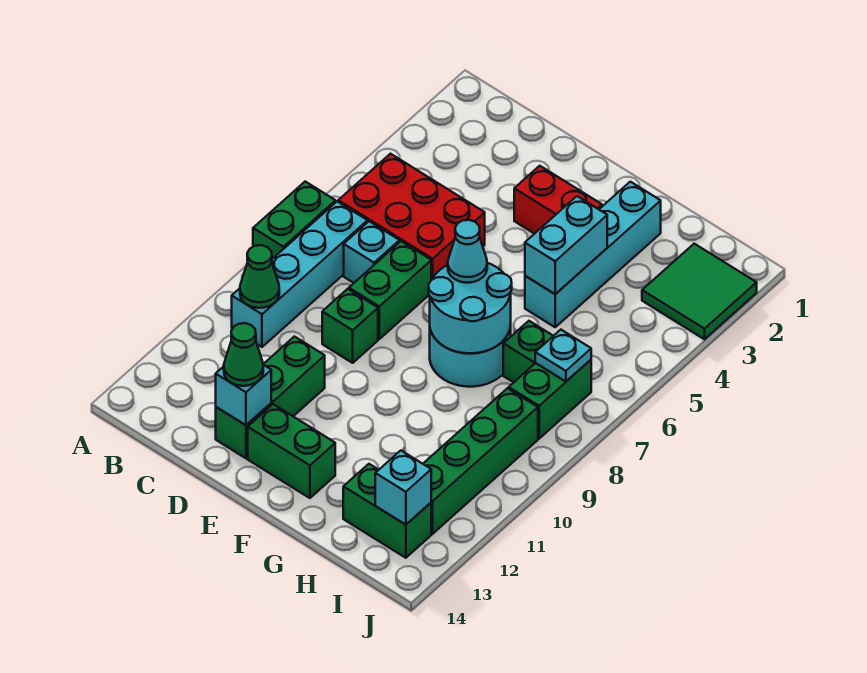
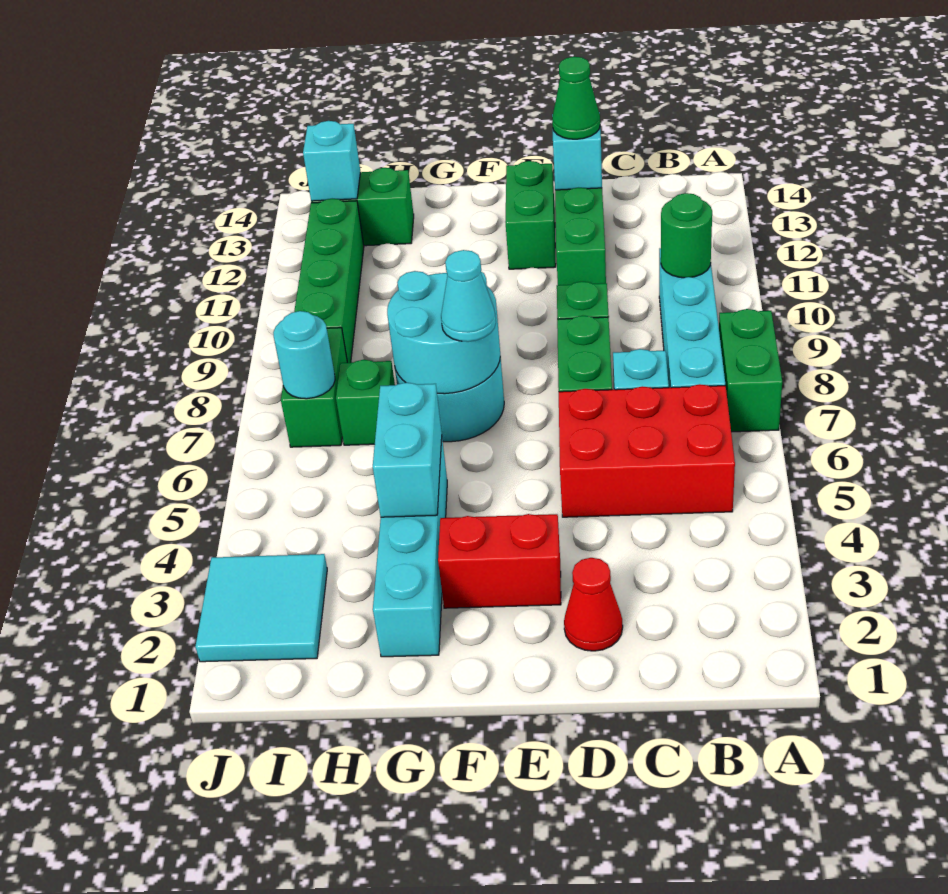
green 1x1 cone [240,245,279,308] -> green 1x1 round brick [661,193,712,278]
none -> red 1x1 cone [564,558,623,651]
green 1x2 brick [248,404,335,498] -> green 1x2 brick turned to [505,161,556,269]
green 2x2 tile [642,244,757,339] -> cyan 2x2 tile [195,554,327,662]
cyan 1x1 plate [535,330,591,382] -> cyan 1x1 round brick [273,311,335,399]

